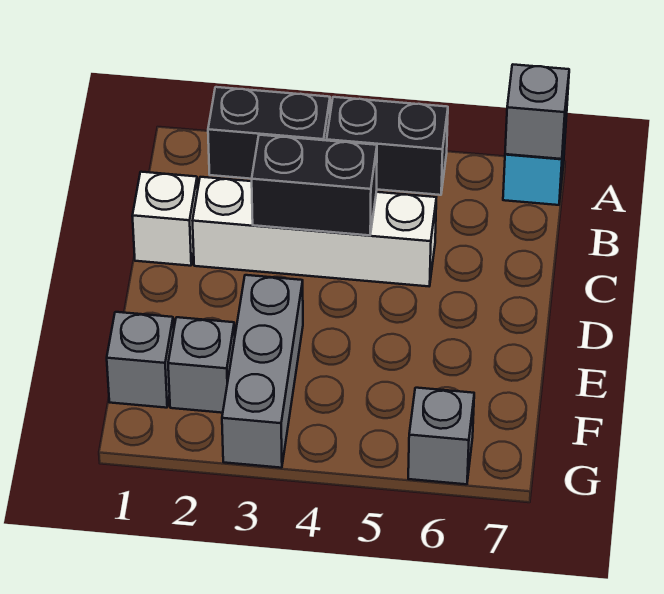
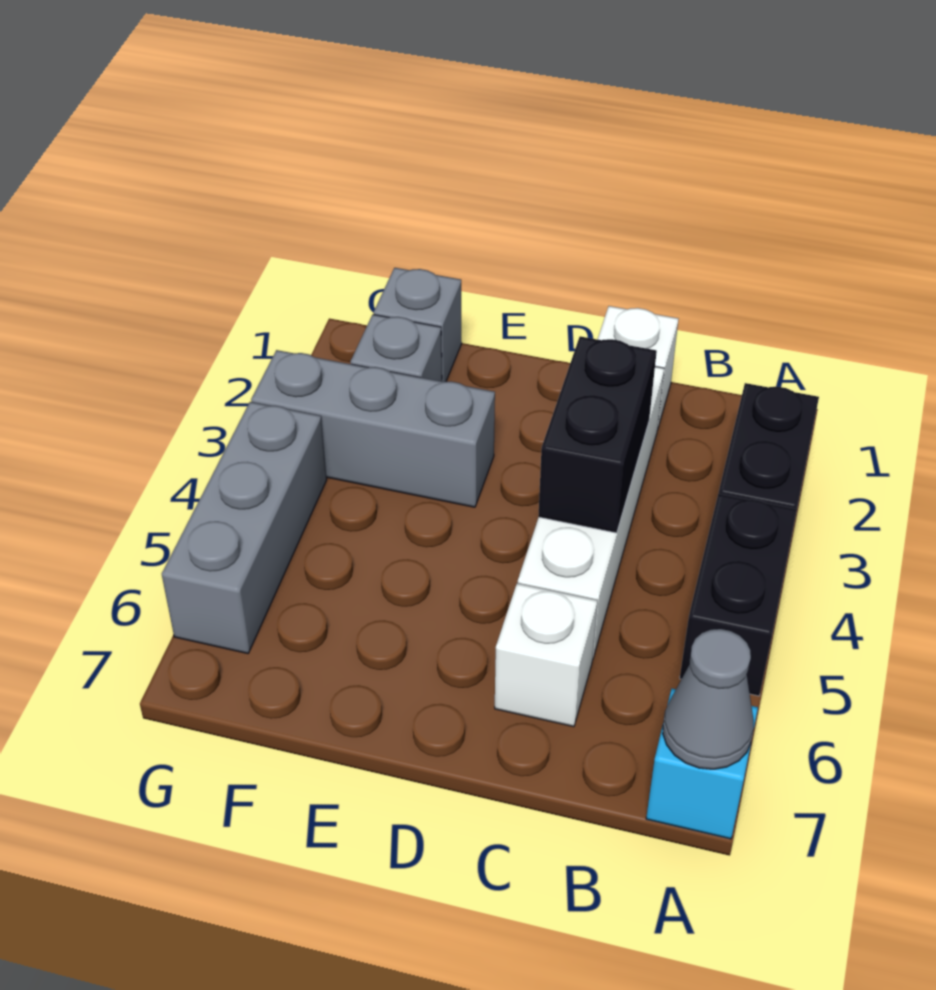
grey 1x1 brick [505,65,569,159] -> grey 1x1 cone [663,629,754,769]
none -> white 1x1 brick [495,583,597,727]
grey 1x1 brick [408,388,474,484] -> grey 1x3 brick [162,402,327,654]

